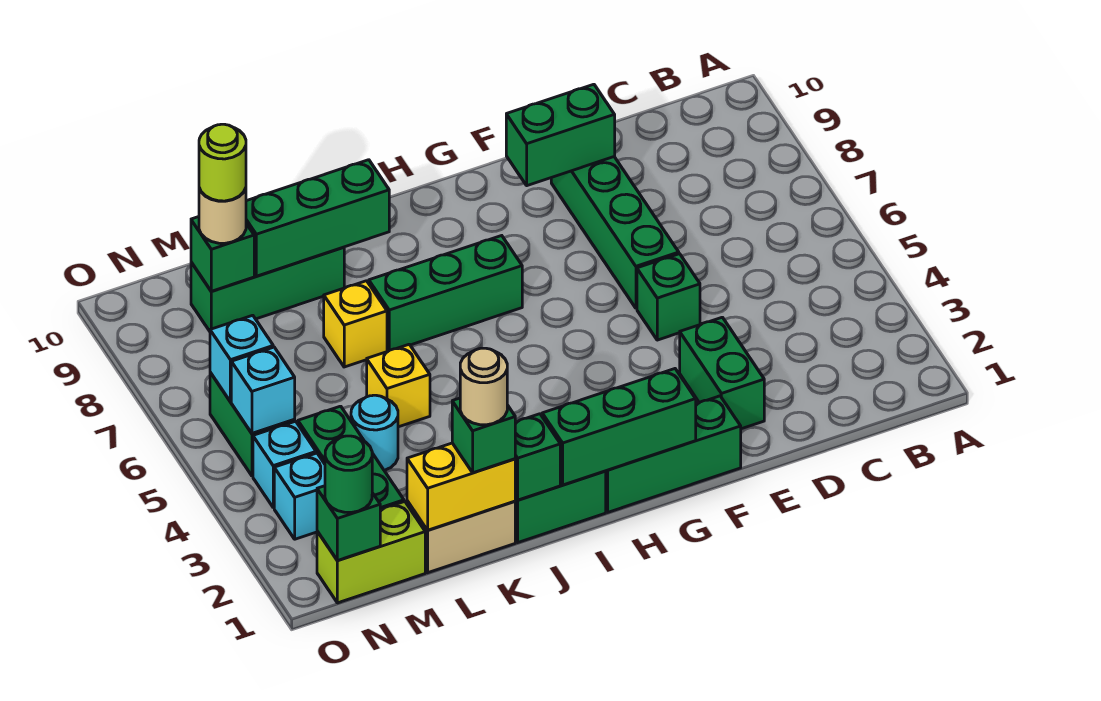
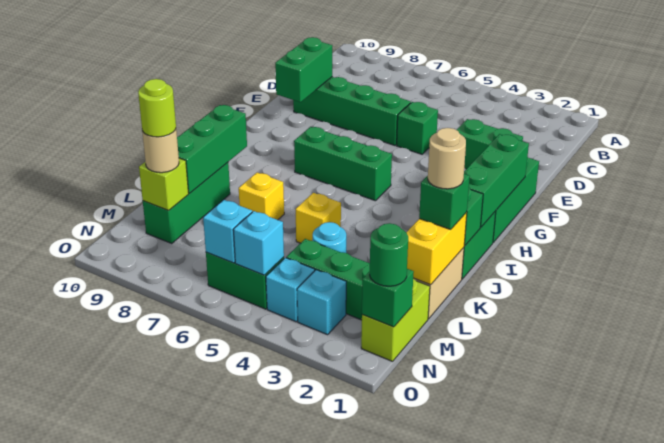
green 1x3 brick [369,236,522,351] -> green 1x3 brick turned to [294,127,392,201]
green 1x1 brick [191,217,254,291] -> lime 1x1 brick [139,158,189,210]

